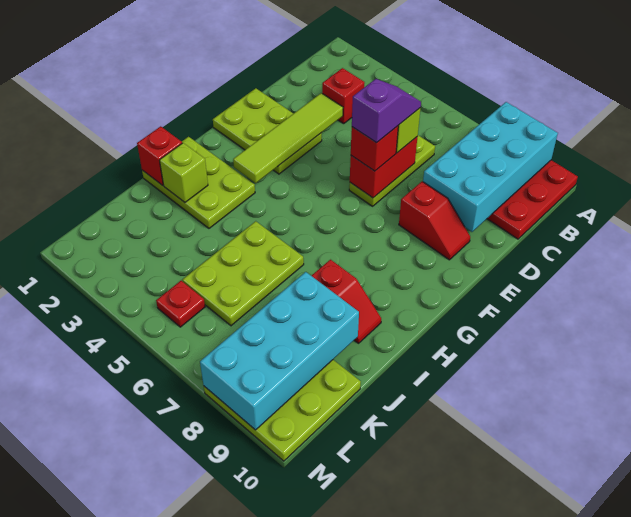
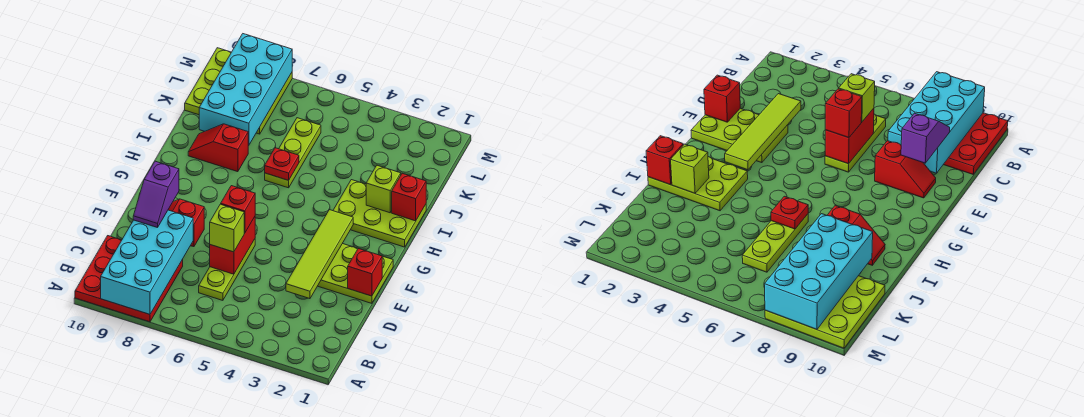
red 1x1 brick [322,68,365,124] -> red 1x1 brick moved to [348,248,382,296]
purple 1x2 slope [352,79,421,143] -> purple 1x2 slope moved to [133,161,179,228]
lime 2x3 plate [182,221,304,326] -> lime 1x3 plate [265,118,321,188]
red 1x1 plate [156,281,205,327] -> red 1x1 plate moved to [265,148,299,180]

